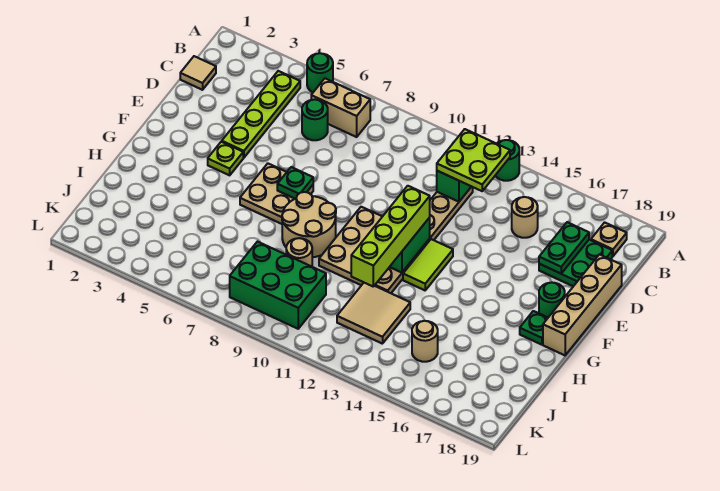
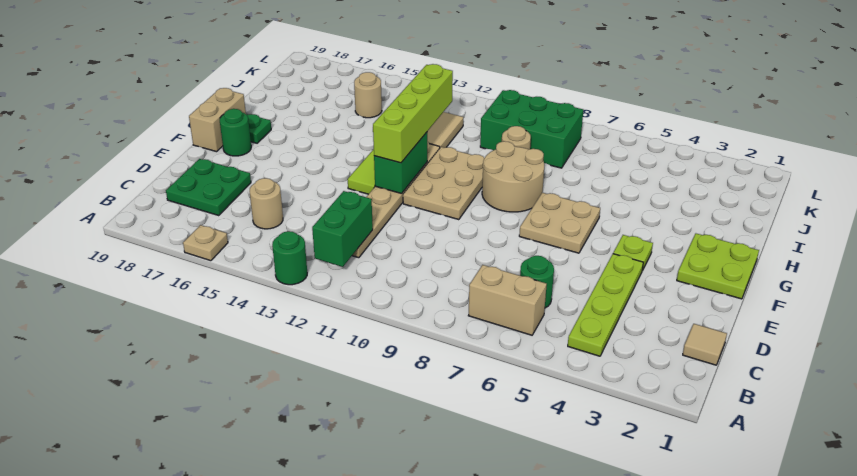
green 1x1 round brick [307,53,333,92] -> none
lime 2x2 plate [437,129,510,191] -> lime 2x2 plate moved to [677,234,759,299]
tan 1x1 plate [591,222,627,256] -> tan 1x1 plate moved to [183,225,228,261]
green 1x2 plate [539,222,589,274] -> none
tan 1x4 brick [543,254,622,355] -> tan 1x2 brick [189,88,246,152]
green 1x1 plate [277,167,313,199] -> none

